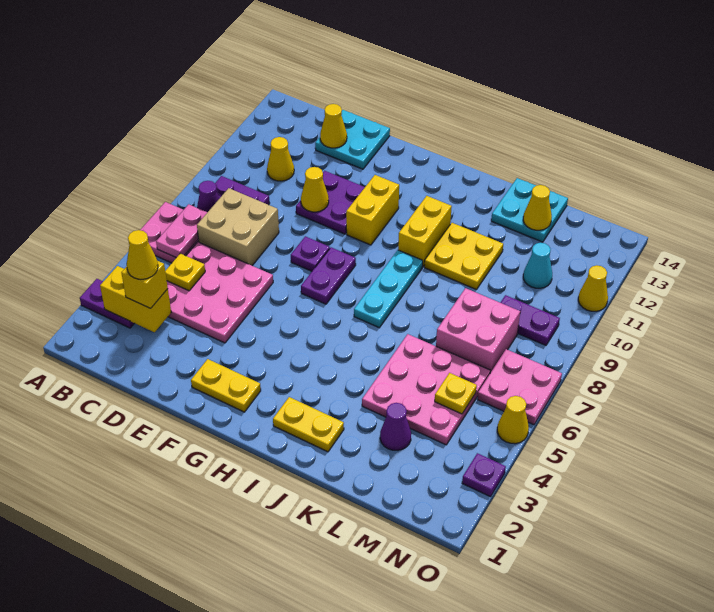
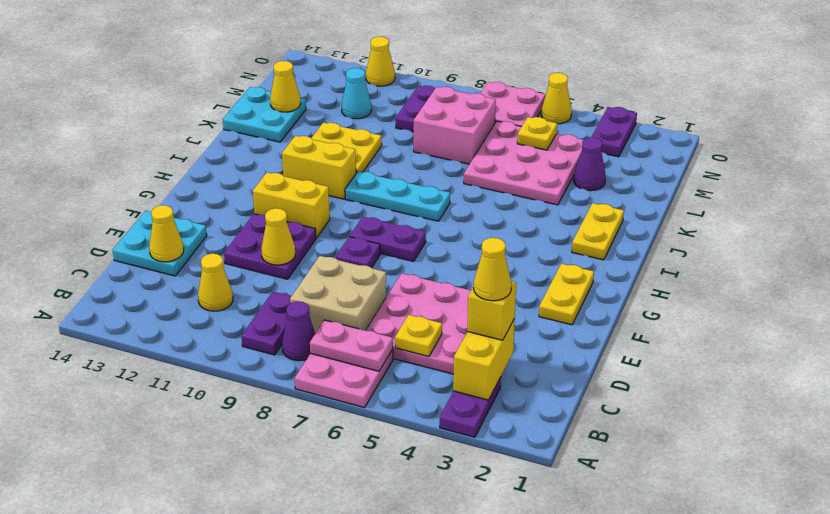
purple 1x1 plate [462,453,506,497] -> purple 1x2 plate [592,107,637,157]

